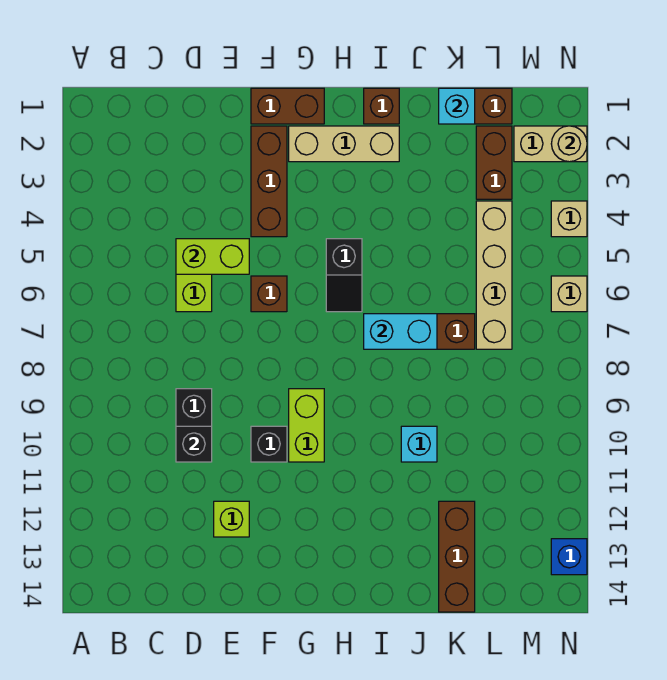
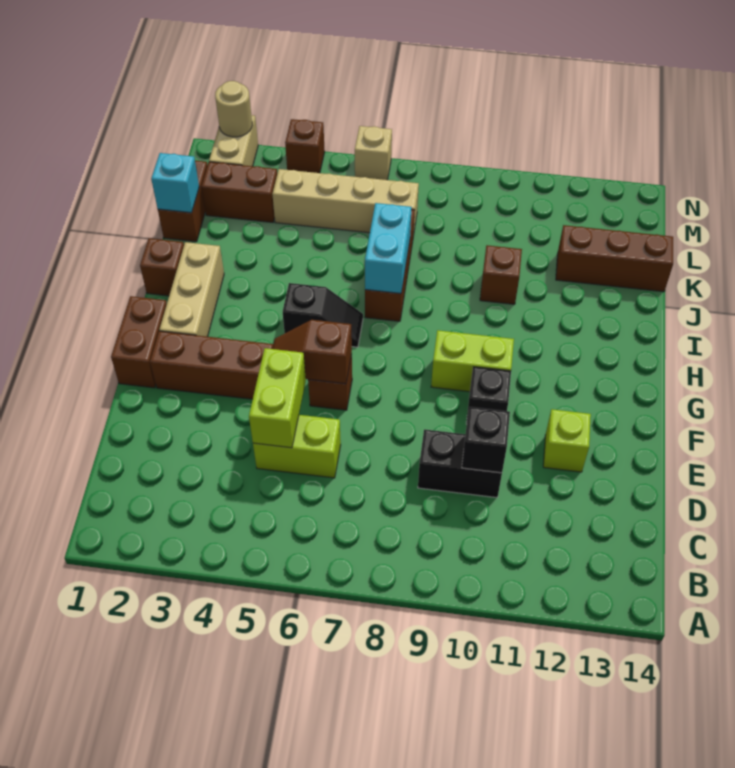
none -> brown 1x2 slope [272,320,352,384]
cyan 1x1 brick [401,426,437,462] -> brown 1x1 brick [480,245,522,304]
tan 1x1 brick [551,201,587,237] -> brown 1x1 brick [285,119,325,173]
blue 1x1 brick [551,539,587,575] -> none

